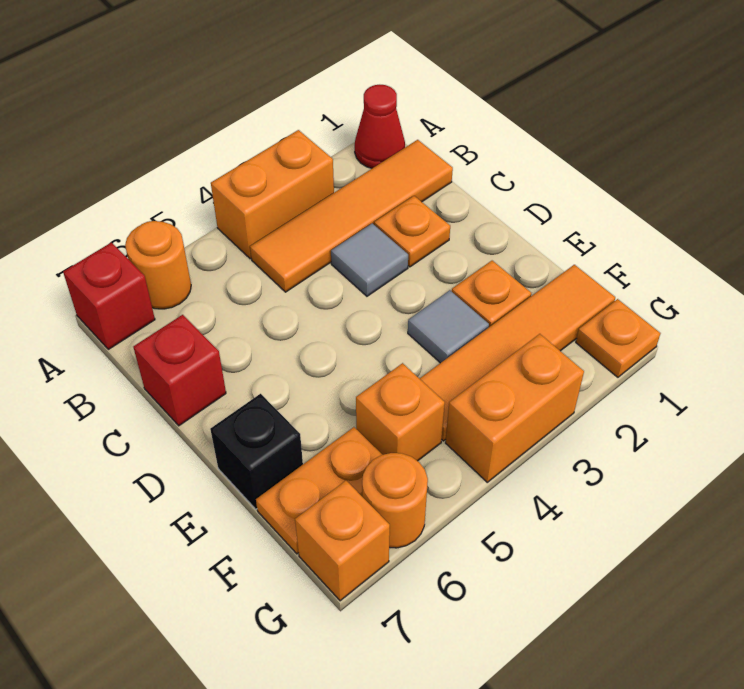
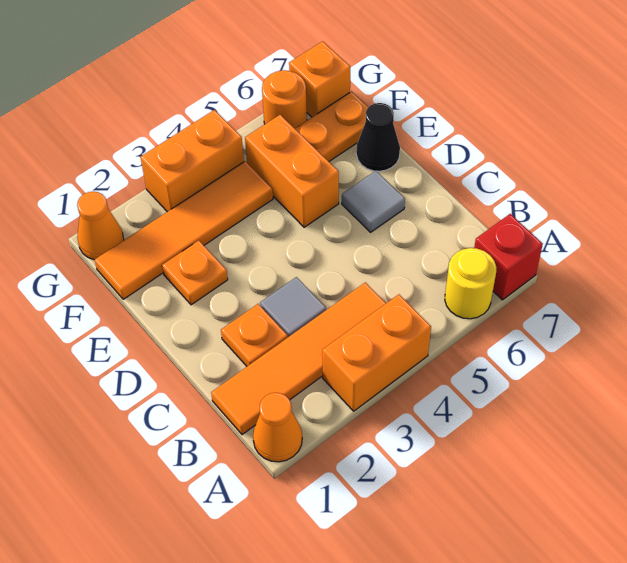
red 1x1 cone [355,85,405,168] -> orange 1x1 cone [253,393,302,462]
orange 1x1 round brick [125,221,191,309] -> yellow 1x1 round brick [445,248,496,319]
red 1x1 brick [133,315,226,426] -> none
grey 1x1 tile [408,290,489,363] -> grey 1x1 tile moved to [342,171,405,232]
black 1x1 brick [210,394,303,509] -> black 1x1 cone [356,103,400,171]
orange 1x1 brick [356,363,445,461] -> orange 1x2 brick [245,115,339,227]
orange 1x1 plate [576,299,660,377] -> orange 1x1 cone [77,192,124,260]

